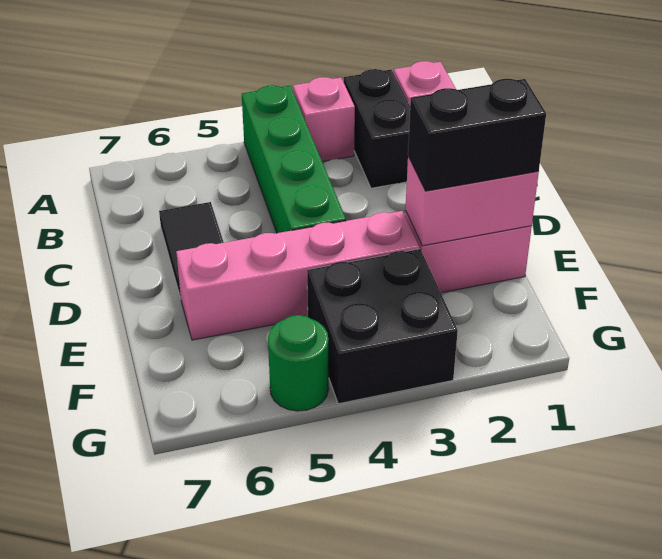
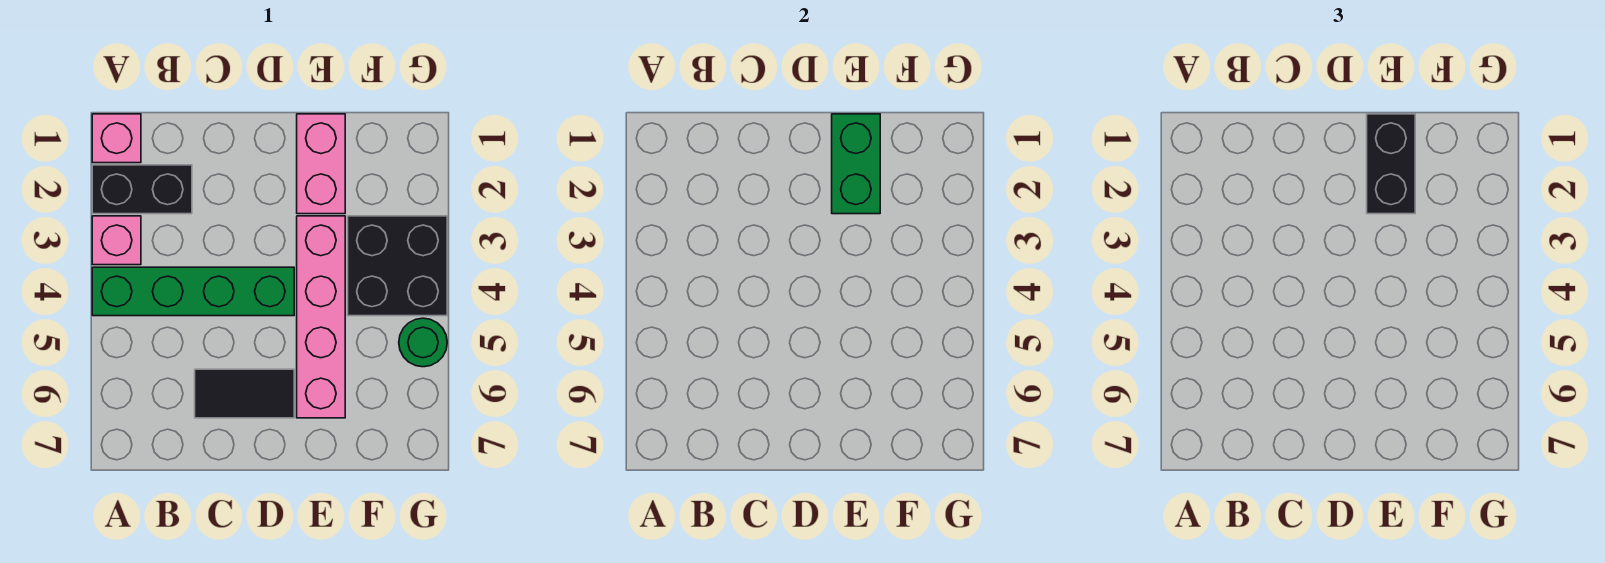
pink 1x2 brick [405,157,539,246] -> green 1x2 brick [832,114,880,214]

